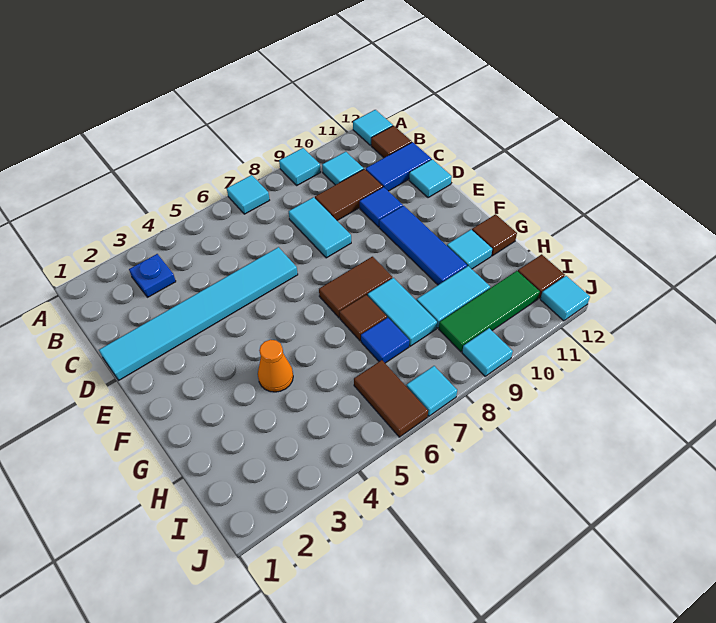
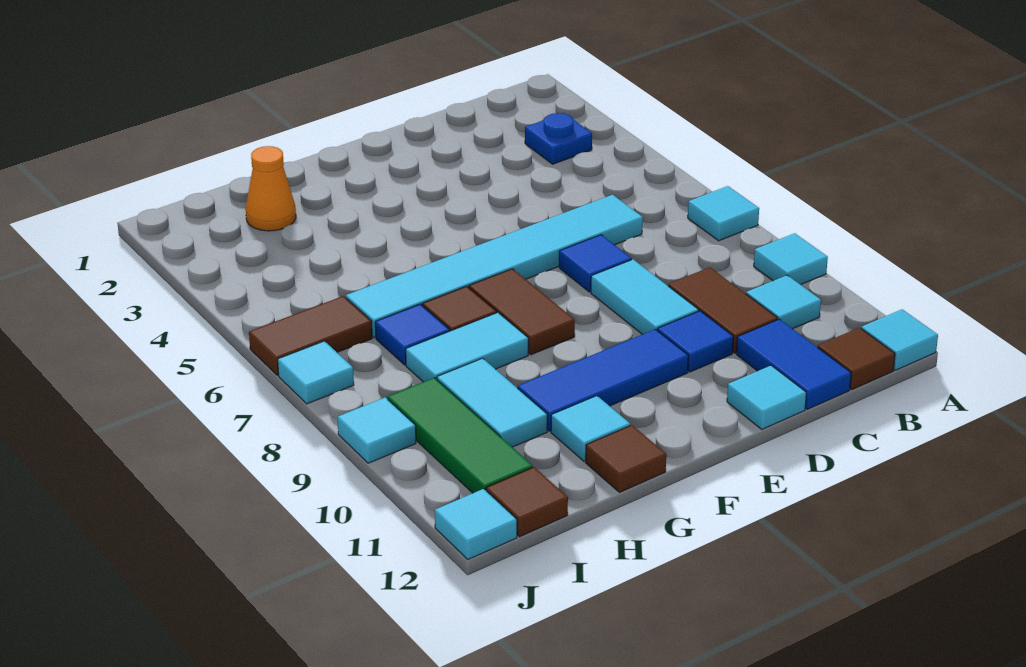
cyan 1x2 tile [289,197,351,258] -> cyan 1x2 tile turned to [591,259,699,334]
cyan 1x6 tile [99,247,298,380] -> cyan 1x6 tile turned to [346,195,643,338]
none -> blue 1x1 tile [559,235,632,292]
orange 1x1 cone [258,340,293,392] -> orange 1x1 cone moved to [246,146,296,231]

